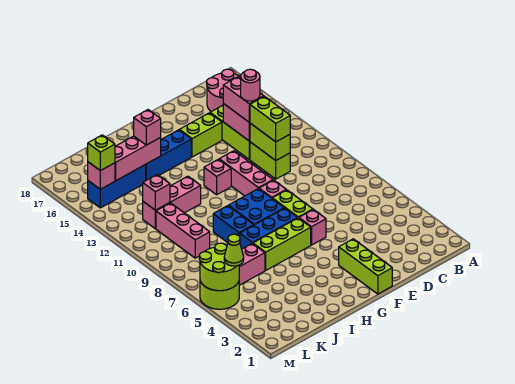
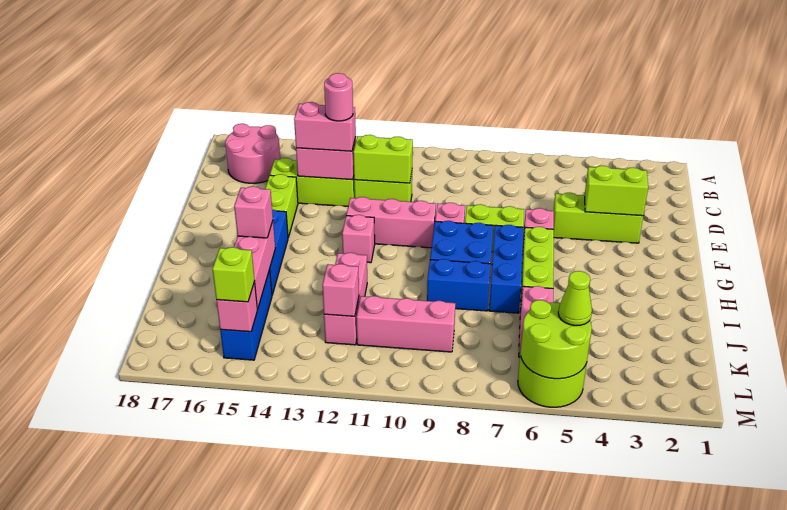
lime 1x2 brick [250,96,290,142] -> lime 1x2 brick moved to [585,166,648,216]
lime 1x3 brick [339,239,392,294] -> lime 1x3 brick moved to [553,193,643,243]

